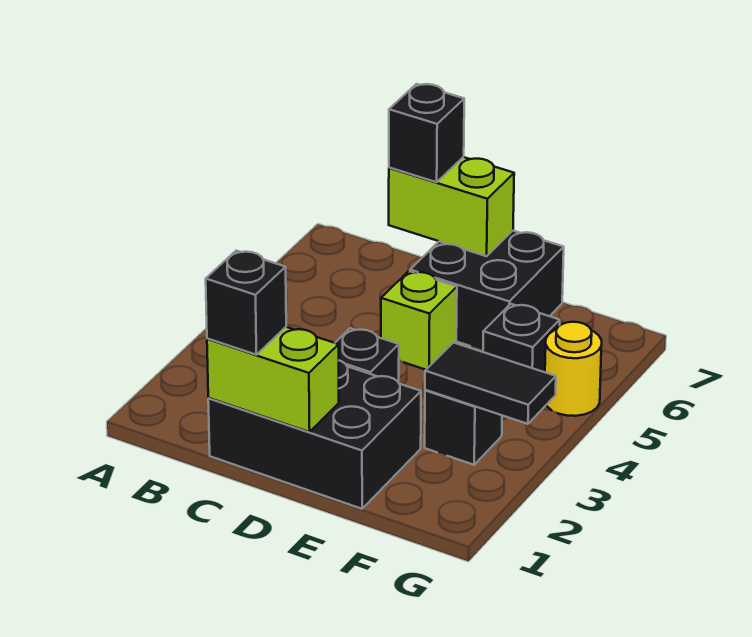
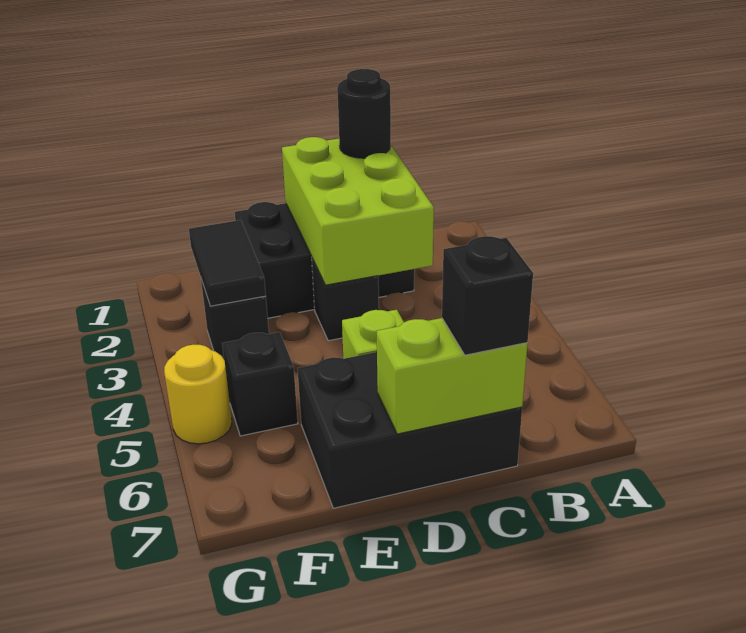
lime 1x2 brick [207,327,339,432] -> lime 2x3 brick [282,137,434,285]
black 1x1 brick [206,251,286,355] -> black 1x1 round brick [337,69,391,158]
black 2x2 brick [410,231,564,350] -> black 2x3 brick [298,352,522,508]
black 1x2 tile [425,343,556,424] -> black 1x2 tile turned to [189,220,266,306]

